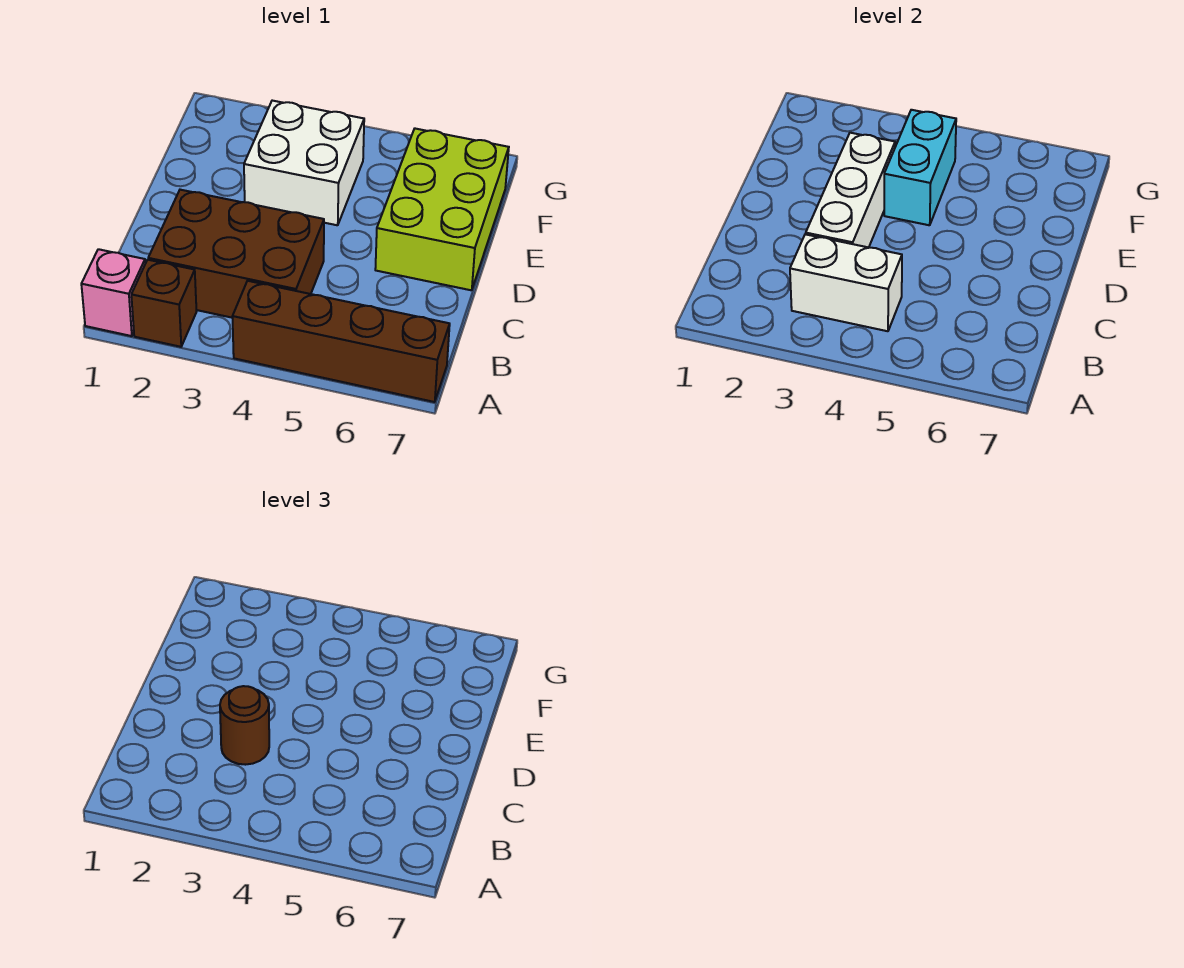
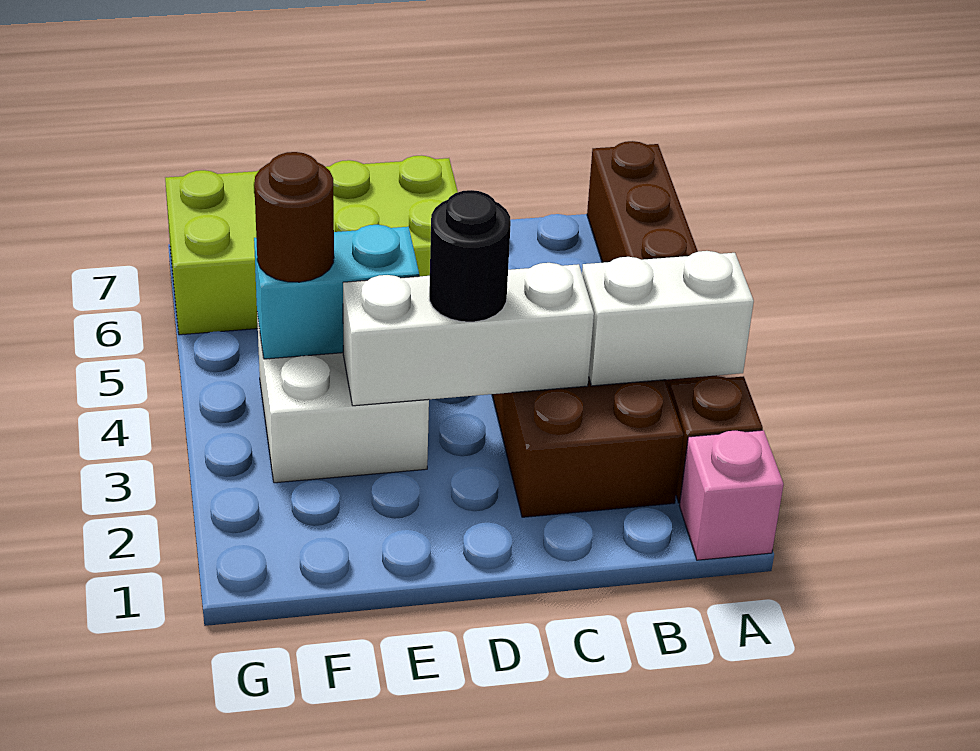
white 1x2 brick [790,234,902,331] -> white 1x2 brick turned to [582,251,754,386]
brown 1x1 round brick [220,686,269,765] -> brown 1x1 round brick moved to [254,152,334,282]
none -> black 1x1 round brick [429,190,511,322]
lime 2x3 brick [375,129,509,290] -> lime 2x4 brick [165,156,458,335]

